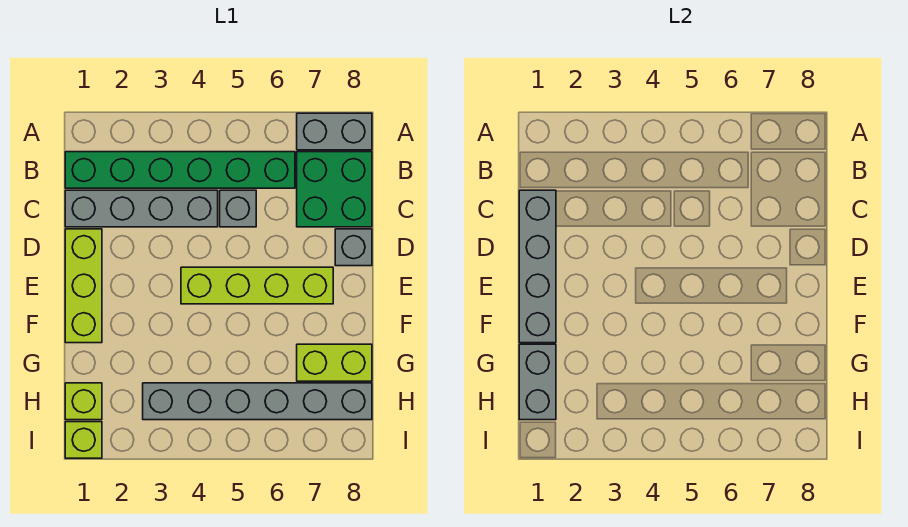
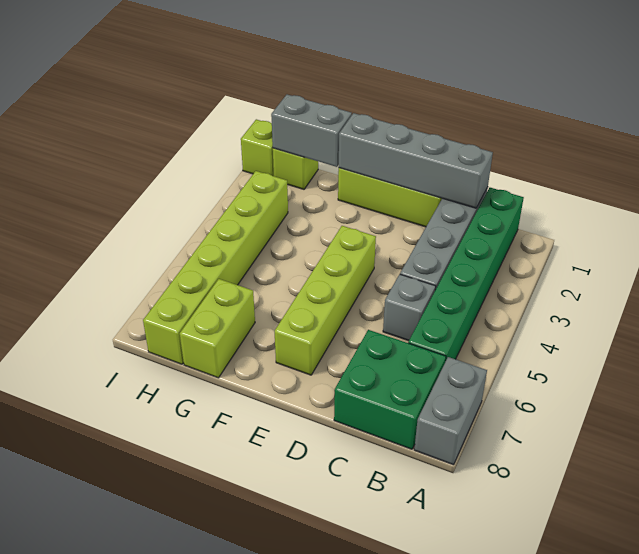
grey 1x1 brick [335,229,372,266] -> none
grey 1x6 brick [143,383,372,420] -> lime 1x6 brick [143,171,288,364]

